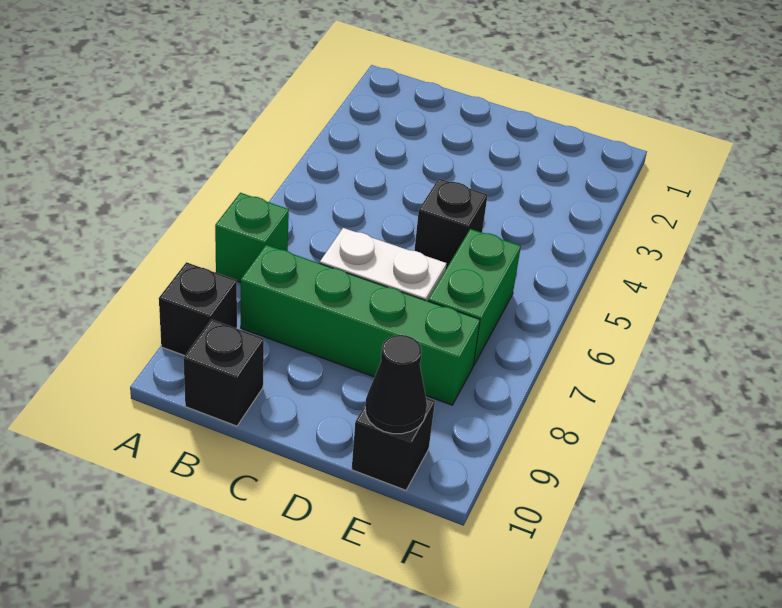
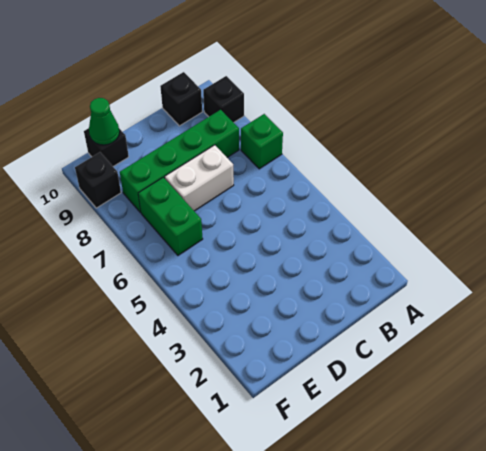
black 1x1 brick [414,179,488,269] -> black 1x1 brick moved to [75,152,121,208]
black 1x1 cone [365,335,427,434] -> green 1x1 cone [89,98,120,145]

